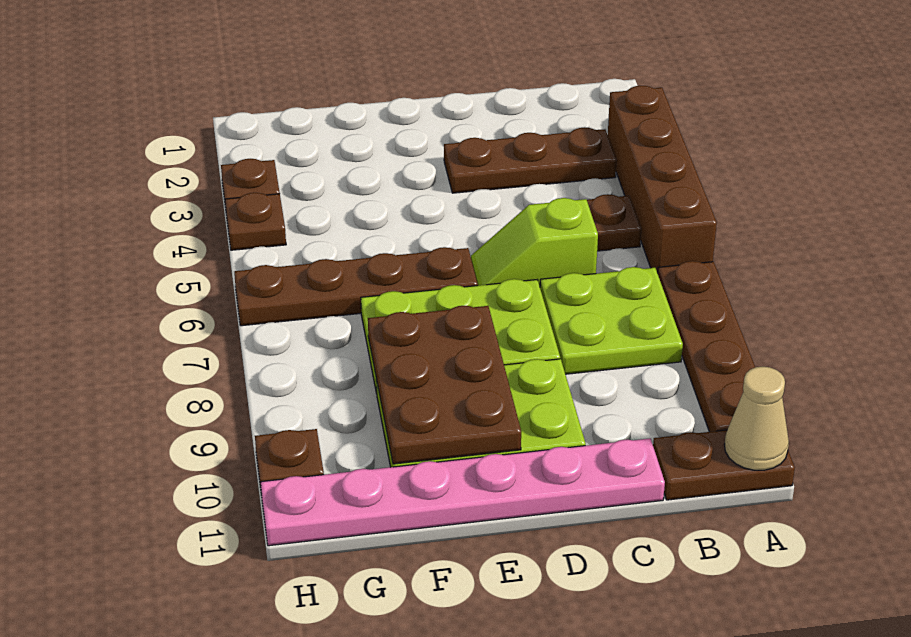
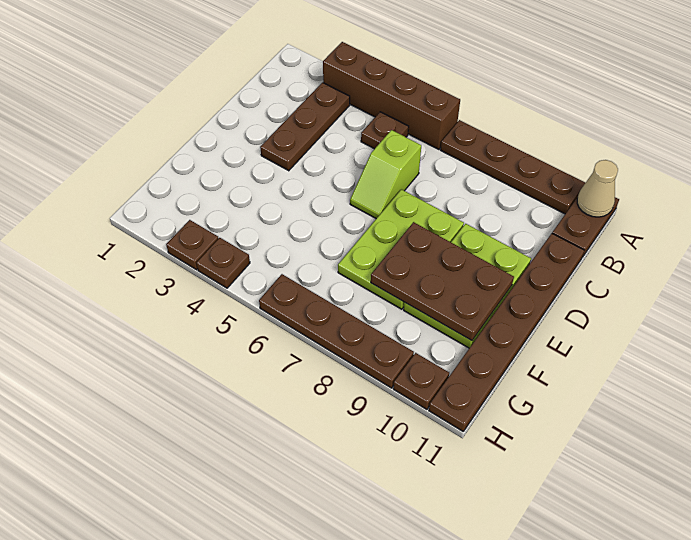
lime 2x2 plate [540,267,683,374] -> none
pink 1x6 plate [261,438,665,546] -> brown 1x6 plate [429,233,584,432]
brown 1x4 plate [234,247,478,326] -> brown 1x4 plate turned to [259,274,414,388]

